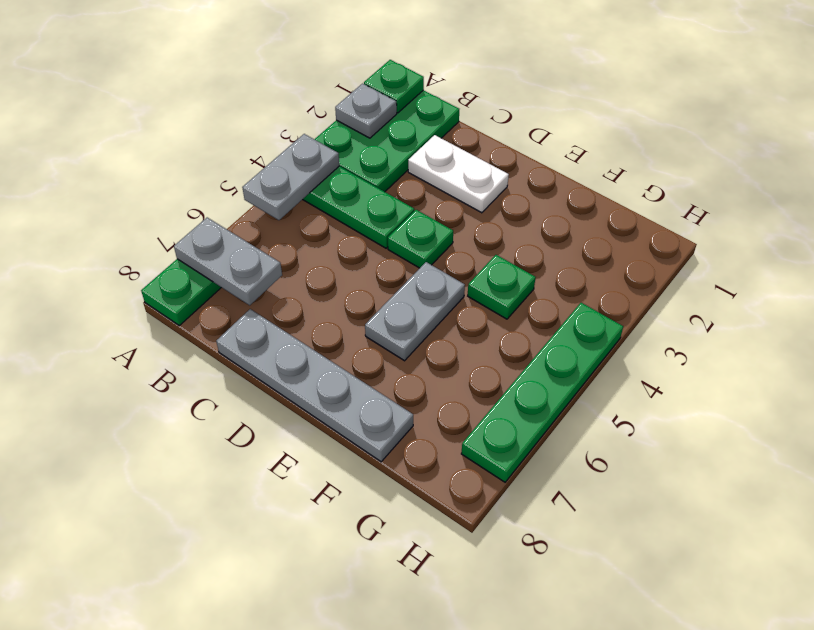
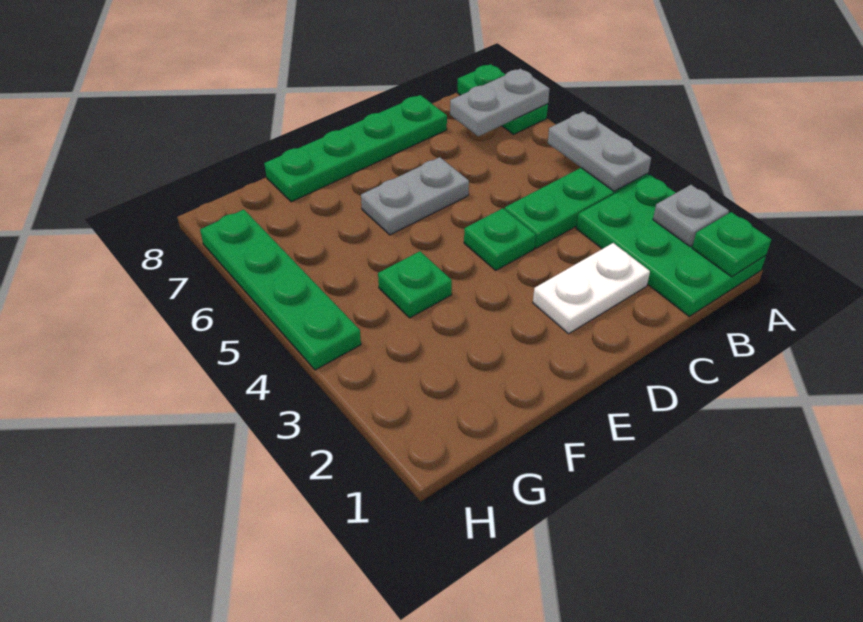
grey 1x4 plate [216,309,413,462] -> green 1x4 plate [264,95,447,202]
grey 1x2 plate [365,262,465,361] -> grey 1x2 plate turned to [361,157,469,235]

